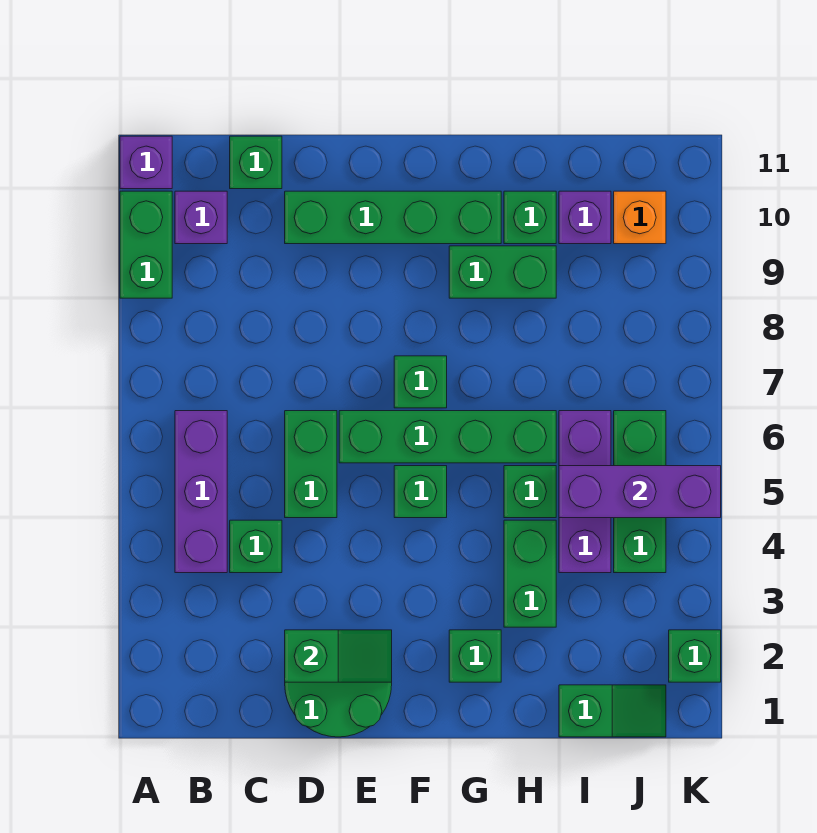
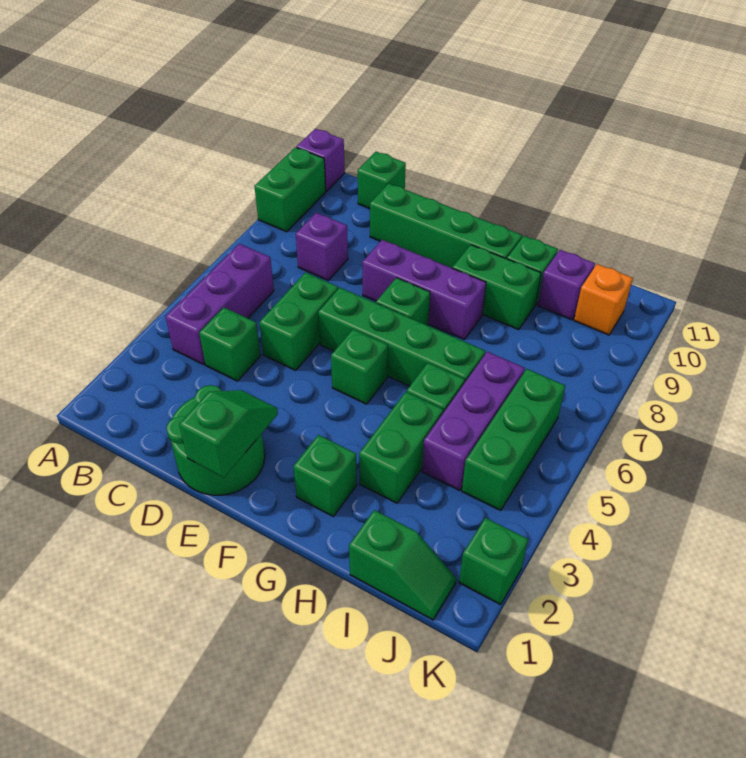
purple 1x1 brick [175,191,227,244] -> purple 1x1 brick moved to [296,213,348,281]
green 1x2 slope [285,630,392,682] -> green 1x2 slope turned to [179,390,278,478]
purple 1x3 brick [559,466,721,518] -> purple 1x3 brick moved to [362,240,486,339]

